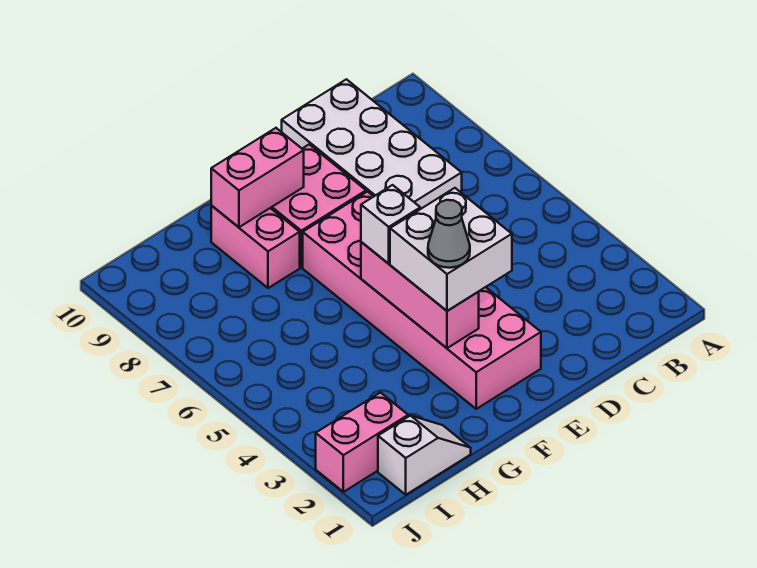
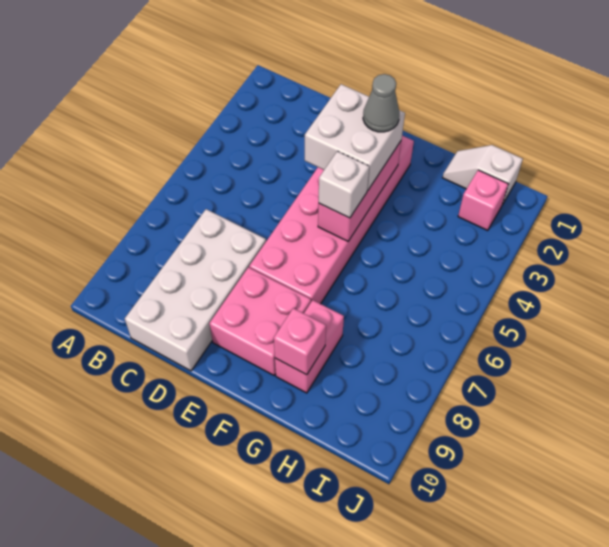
pink 1x2 brick [211,128,304,227] -> pink 1x1 brick [274,308,326,375]
pink 1x2 brick [316,393,408,492] -> pink 1x1 brick [458,170,508,231]

